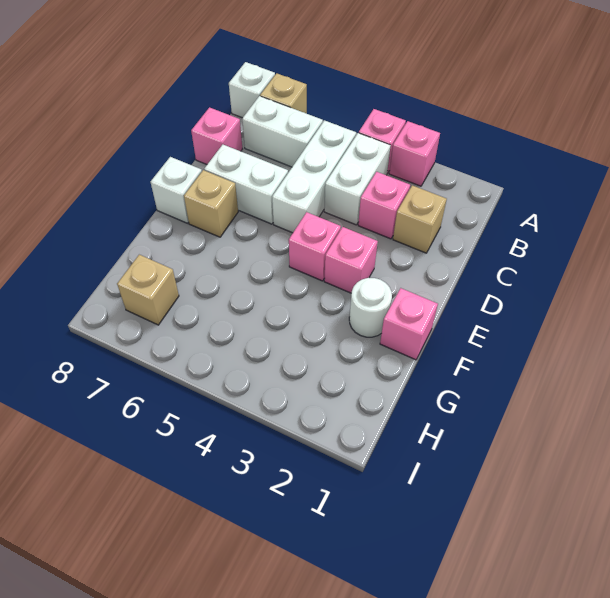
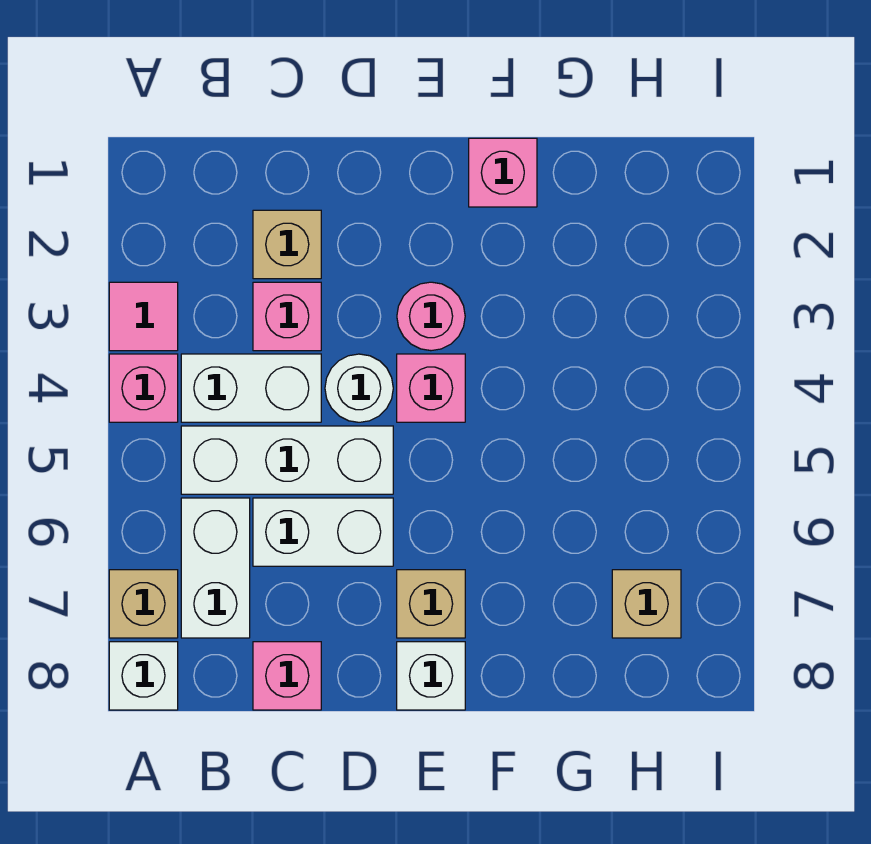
pink 1x1 brick [389,121,440,186] -> pink 1x1 tile [109,282,178,351]
white 1x2 brick [204,144,288,224] -> white 1x2 brick turned to [253,498,393,566]
pink 1x1 brick [324,227,378,293] -> pink 1x1 round brick [397,282,465,351]
white 1x1 round brick [349,278,392,337] -> white 1x1 round brick moved to [325,354,393,422]

